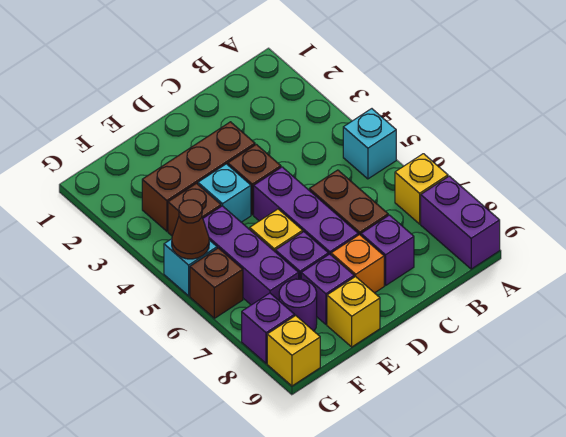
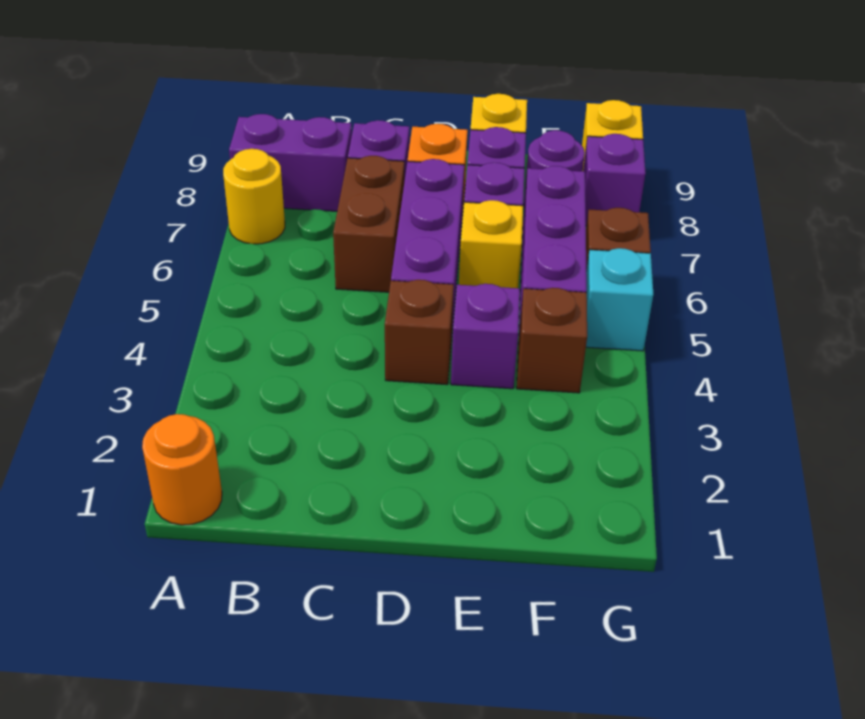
none -> orange 1x1 round brick [142,414,222,525]
cyan 1x1 brick [343,109,396,179] -> none
yellow 1x1 brick [395,154,448,224] -> yellow 1x1 round brick [223,149,285,244]
purple 1x2 brick [421,176,500,269] -> purple 1x2 brick turned to [229,114,352,211]
brown 1x3 brick [142,122,255,231] -> none
cyan 1x1 brick [198,164,251,222] -> purple 1x1 brick [451,284,520,389]
brown 1x1 cone [172,200,209,259] -> none

